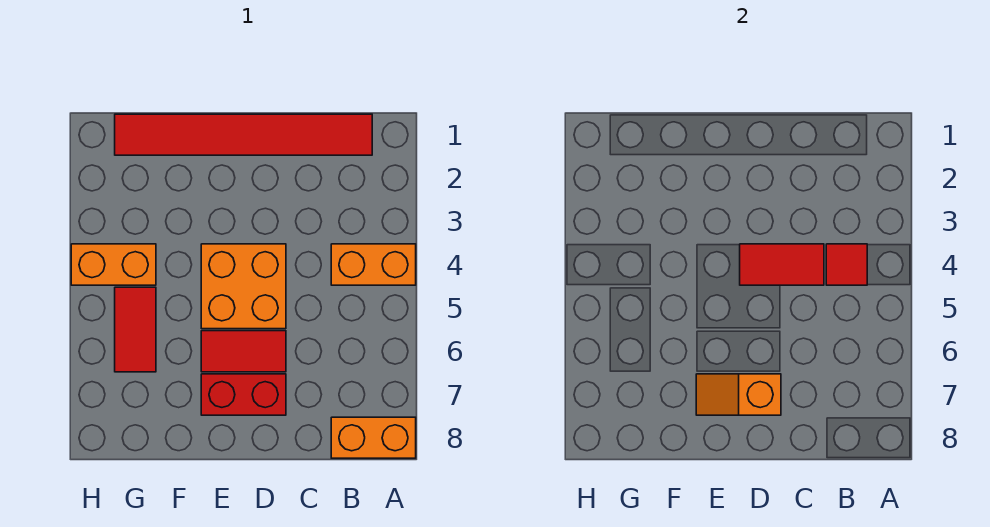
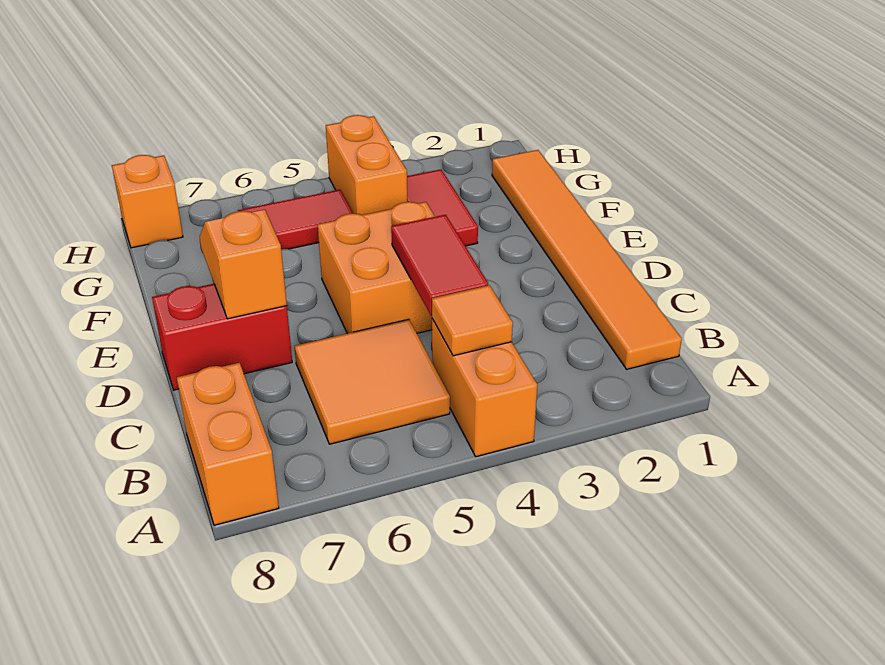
red 1x6 tile [115,114,372,155] -> orange 1x6 tile [492,150,682,369]
red 1x1 tile [826,244,867,285] -> orange 1x1 tile [432,285,513,356]
none -> orange 2x2 tile [294,319,450,444]
red 1x2 tile [201,331,286,372] -> red 1x2 tile moved to [407,169,478,246]
red 1x2 brick [201,374,286,415] -> red 1x2 brick turned to [152,284,292,390]
none -> orange 1x1 brick [112,155,183,248]

